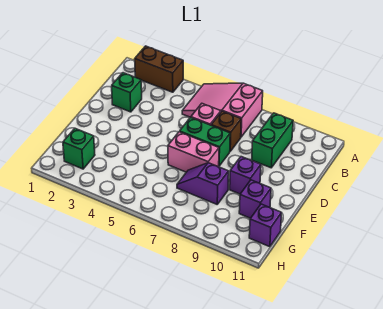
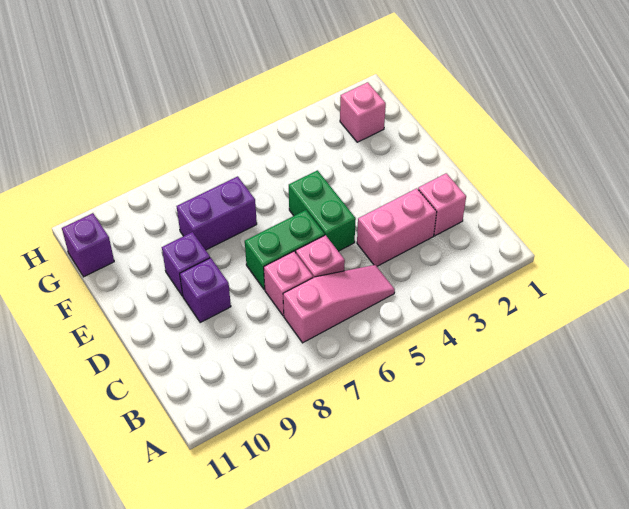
brown 1x2 brick [135,46,183,92] -> none
pink 2x3 slope [182,83,263,137] -> pink 1x3 slope [283,265,395,343]
green 1x2 brick [252,113,293,168] -> green 1x2 brick moved to [289,170,356,251]
green 1x1 brick [112,73,142,112] -> pink 1x1 brick [418,173,466,236]
brown 1x1 brick [211,111,241,151] -> pink 1x1 brick [264,251,313,316]
pink 1x2 brick [168,132,219,172] -> pink 1x2 brick moved to [357,188,437,266]
purple 1x2 slope [177,163,229,204] -> purple 1x2 brick [177,176,257,250]
purple 1x1 brick [239,180,271,218] -> purple 1x1 brick moved to [180,258,231,322]
green 1x1 brick [63,129,95,169] -> pink 1x1 brick [340,82,386,142]

